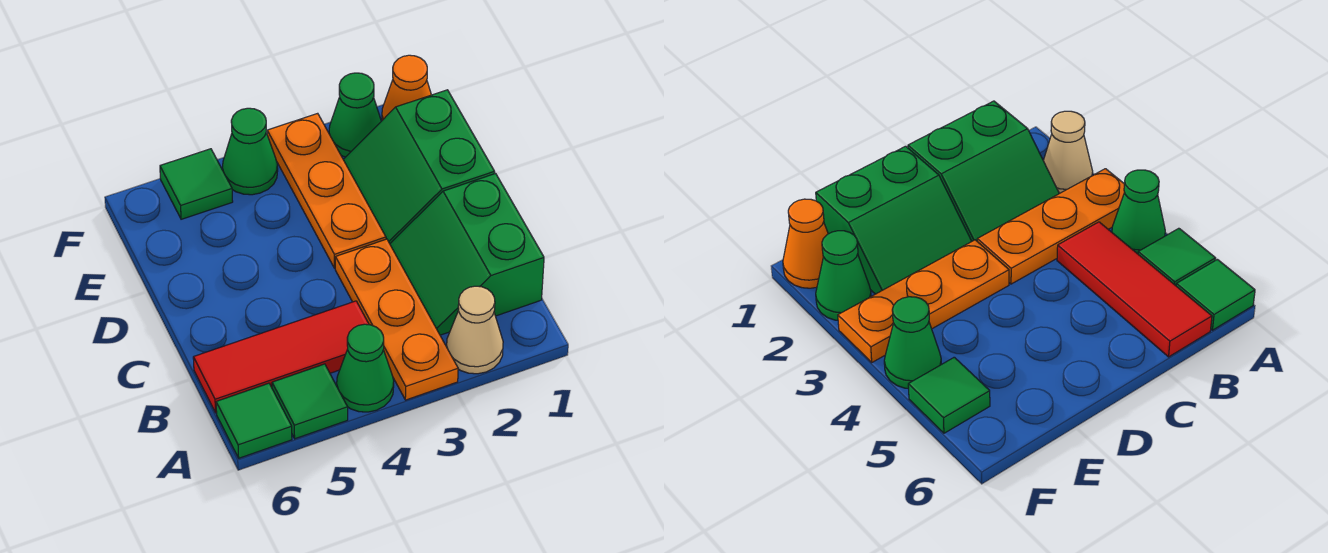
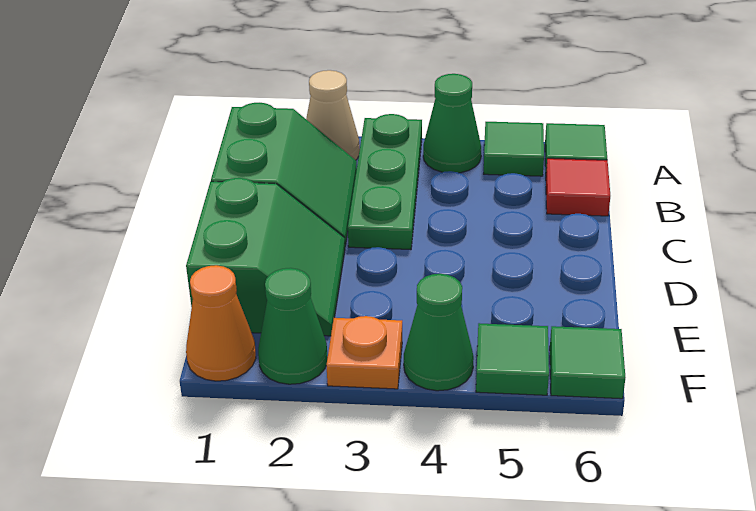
orange 1x3 plate [335,239,458,400] -> green 1x3 plate [348,114,422,250]
red 1x3 tile [193,301,369,413] -> red 1x1 tile [546,158,610,216]
orange 1x3 plate [267,113,386,268] -> orange 1x1 plate [326,316,402,389]
none -> green 1x1 tile [550,326,625,399]

